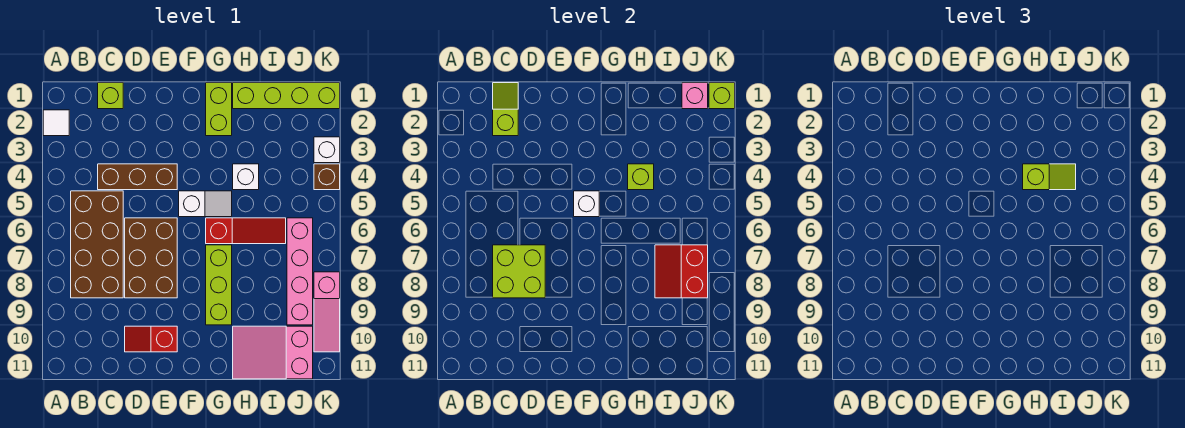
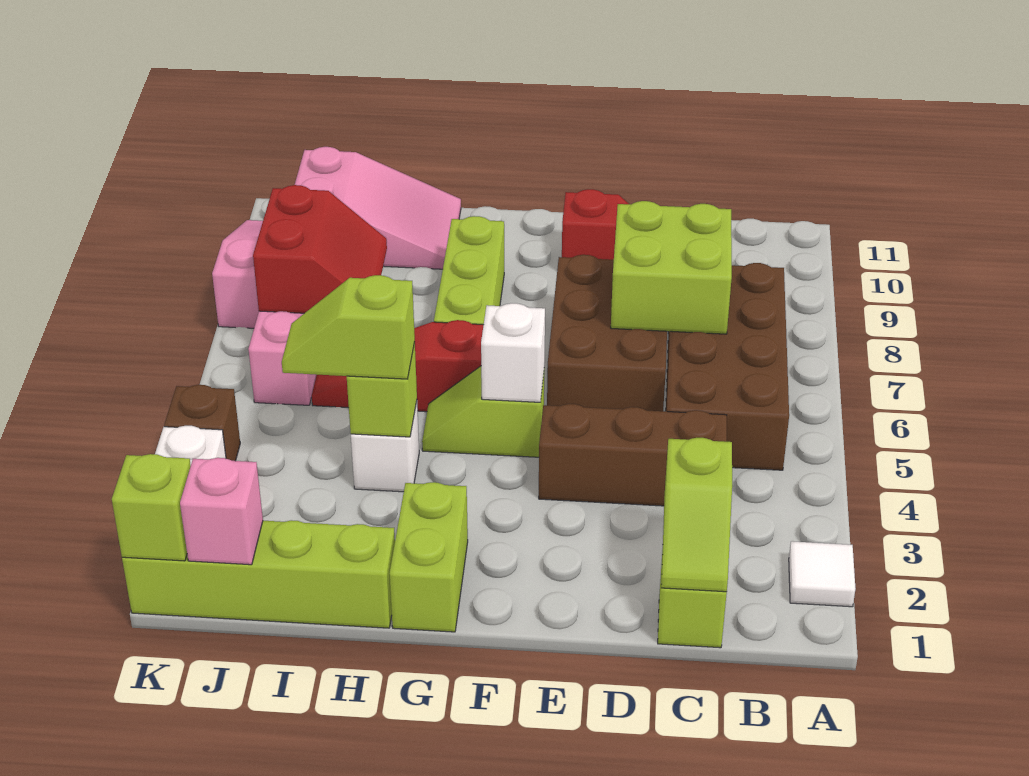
white 1x2 slope [179,191,232,217] -> lime 1x2 slope [422,366,544,457]

